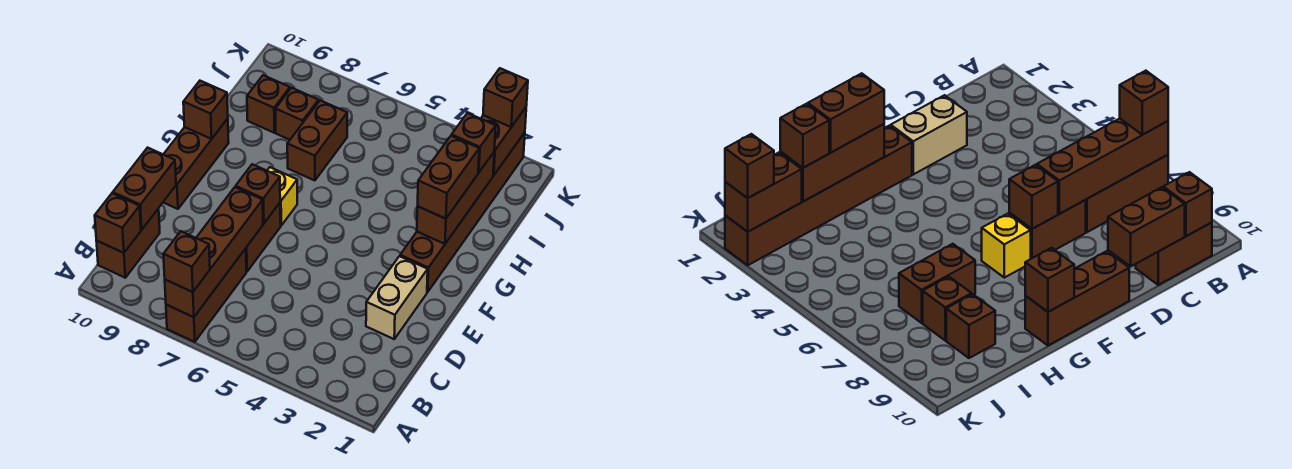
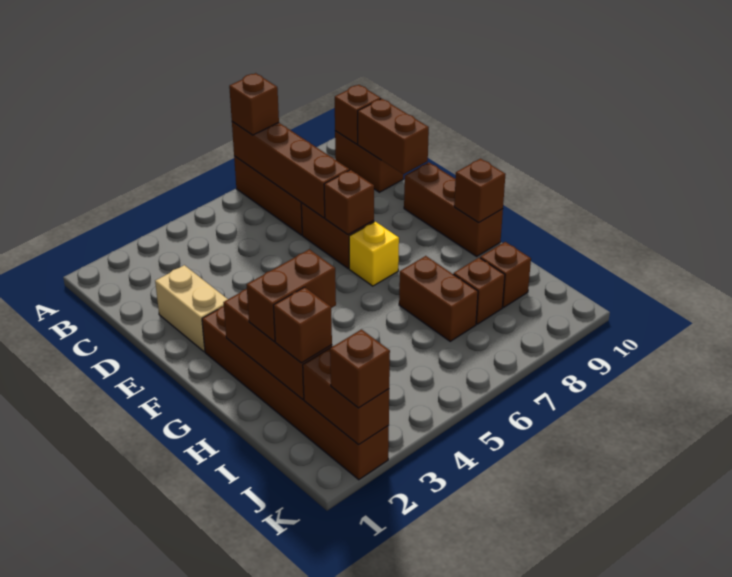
brown 1x2 brick [418,136,479,219] -> brown 1x2 brick turned to [247,249,336,341]

